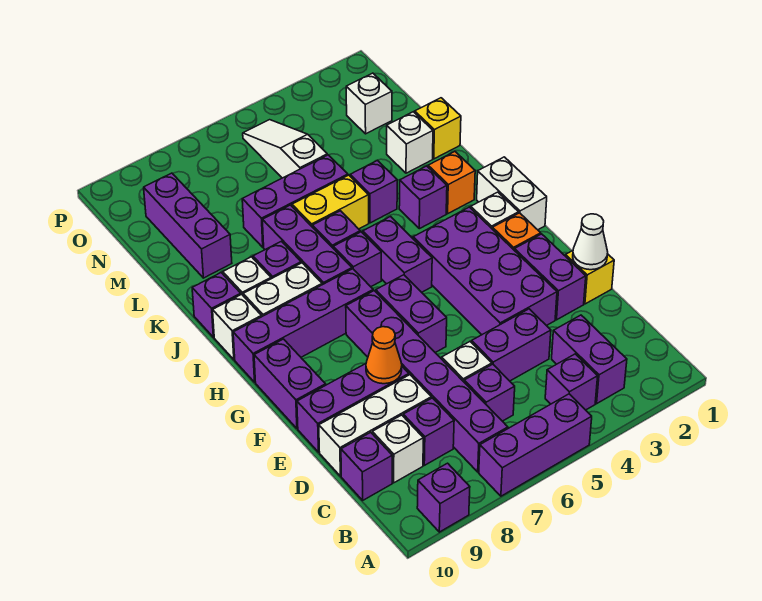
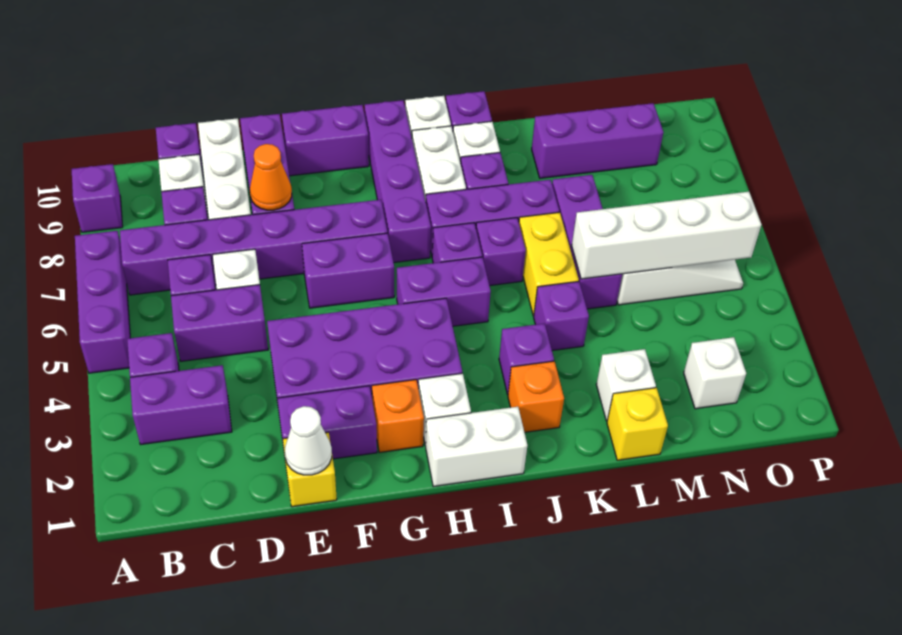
purple 1x2 brick [472,309,551,381] -> purple 1x2 brick turned to [171,285,268,361]
none -> white 1x4 brick [572,192,762,279]

